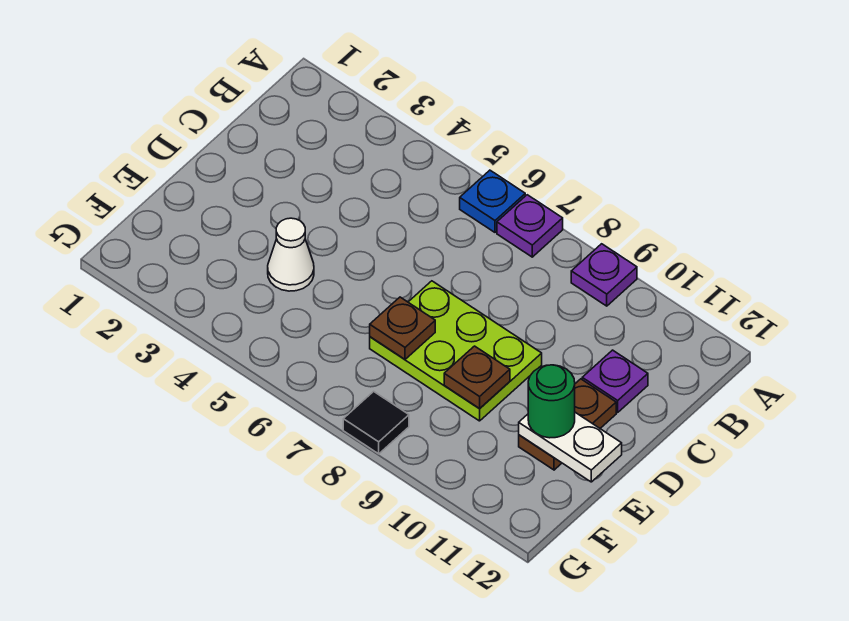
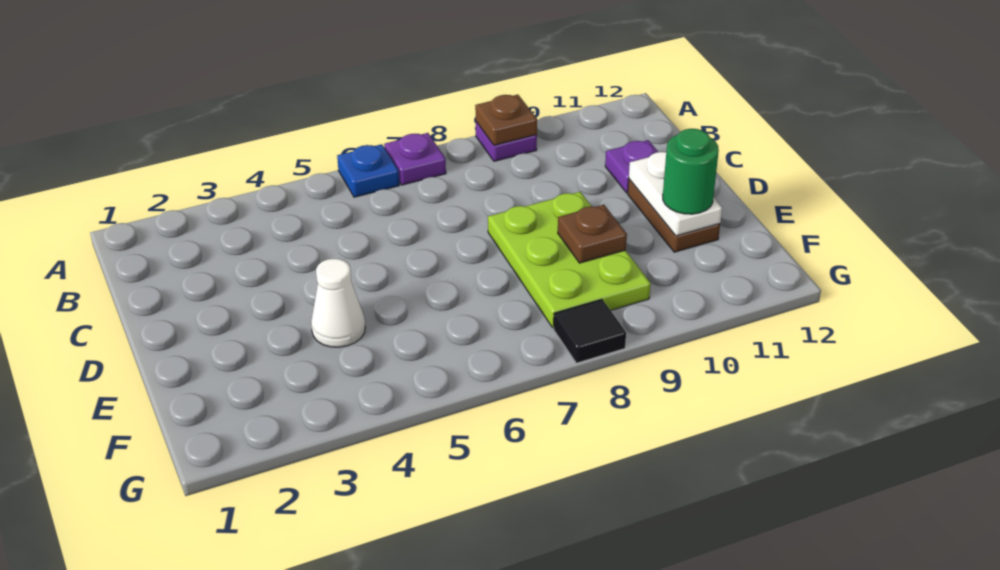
lime 2x3 plate [370,281,542,421] -> lime 2x3 plate turned to [488,192,651,328]
brown 1x1 plate [370,297,435,359] -> brown 1x1 plate moved to [475,95,537,145]
white 1x2 plate [519,412,622,482] -> white 1x2 plate turned to [629,152,722,236]

